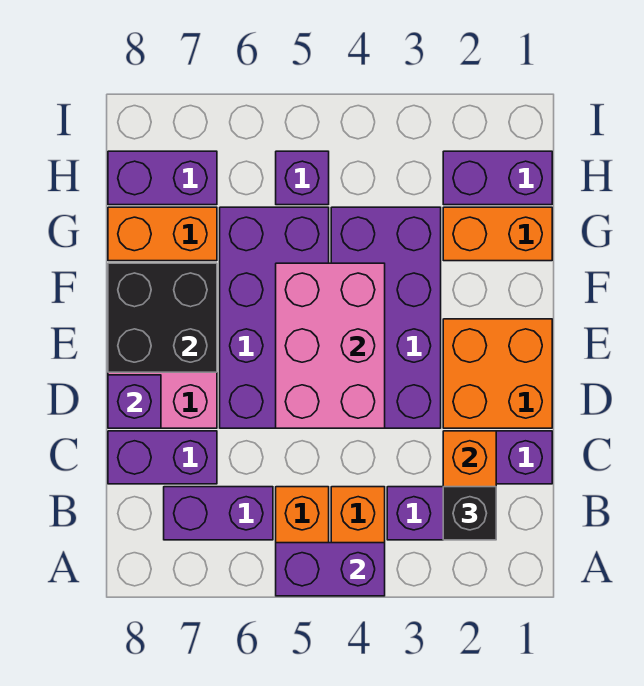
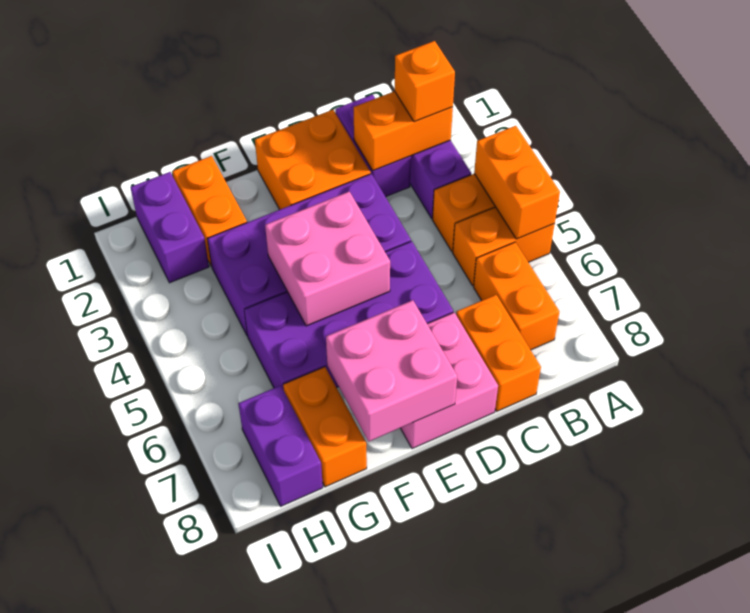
purple 1x2 brick [276,543,385,596] -> orange 1x2 brick [474,126,560,239]
black 1x1 brick [443,487,496,540] -> orange 1x1 brick [395,41,455,122]
purple 1x2 brick [164,487,273,540] -> orange 1x2 brick [474,242,559,350]
purple 1x2 brick [108,431,217,484] -> orange 1x2 brick [456,295,541,411]
pink 2x3 brick [276,263,385,428] -> pink 2x2 brick [265,192,390,326]
purple 1x1 brick [108,375,161,428] -> none
black 2x2 brick [108,263,217,372] -> pink 2x2 brick [326,300,457,441]
purple 1x1 brick [276,151,329,205] -> none

